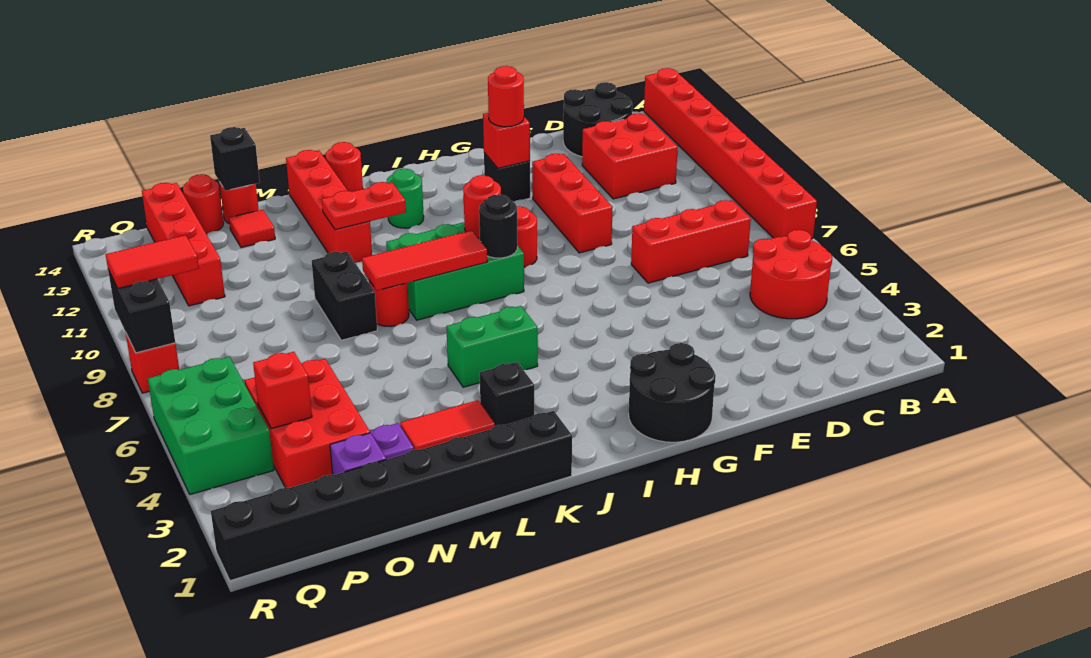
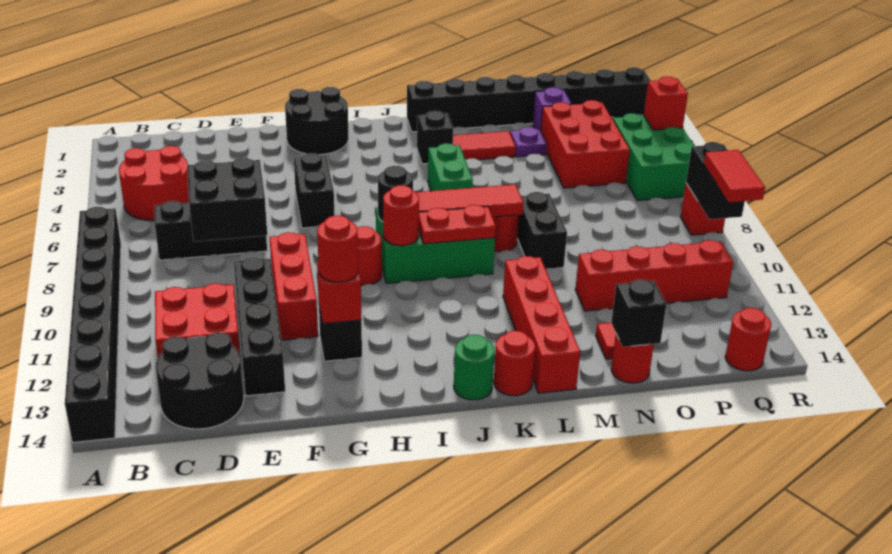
red 1x8 brick [644,68,817,239] -> black 1x8 brick [65,207,121,443]
red 1x3 brick [631,200,751,283] -> black 1x3 brick [155,201,267,260]
none -> black 2x2 brick [187,158,267,242]
none -> black 1x4 brick [234,257,285,396]
none -> black 1x2 brick [294,153,335,228]
green 1x2 brick [446,306,538,387] -> green 1x2 brick turned to [428,143,473,191]
green 1x1 round brick [386,169,424,228] -> green 1x1 round brick moved to [454,335,495,400]
red 1x2 plate [322,182,406,230] -> red 1x2 plate moved to [419,205,496,244]
red 1x1 round brick [183,174,224,234] -> red 1x1 round brick moved to [725,308,771,371]
red 1x1 brick [253,352,312,429] -> red 1x1 brick moved to [644,76,688,130]
red 1x4 brick [142,183,225,306] -> red 1x4 brick turned to [575,240,733,311]
red 1x2 tile [106,235,199,288] -> red 1x2 tile turned to [704,150,765,202]

